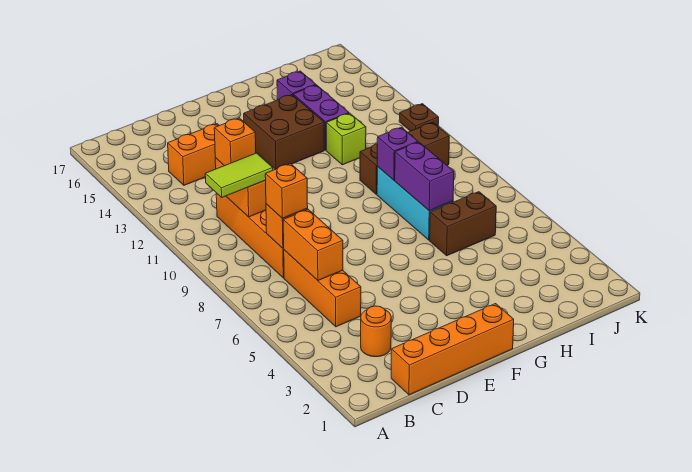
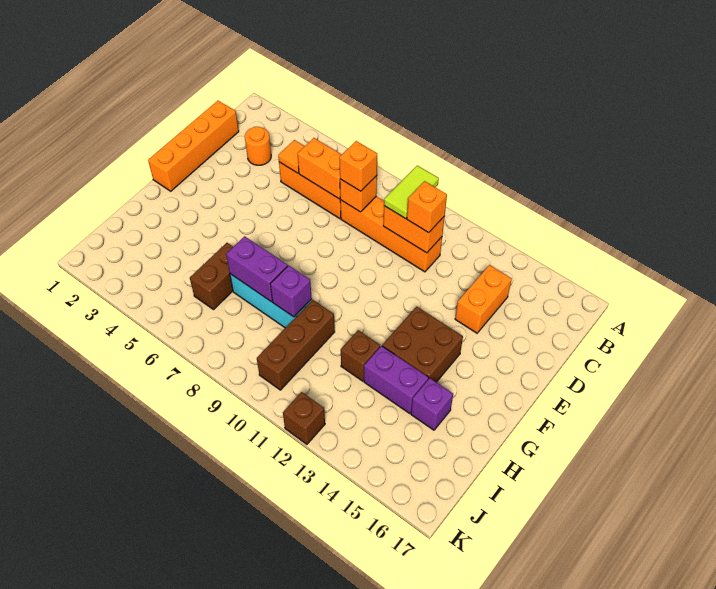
none -> orange 1x1 tile [278,140,304,173]
lime 1x1 brick [326,113,366,165] -> brown 1x1 brick [341,330,380,381]
brown 1x1 plate [399,104,439,131] -> brown 1x1 brick [283,392,325,444]

